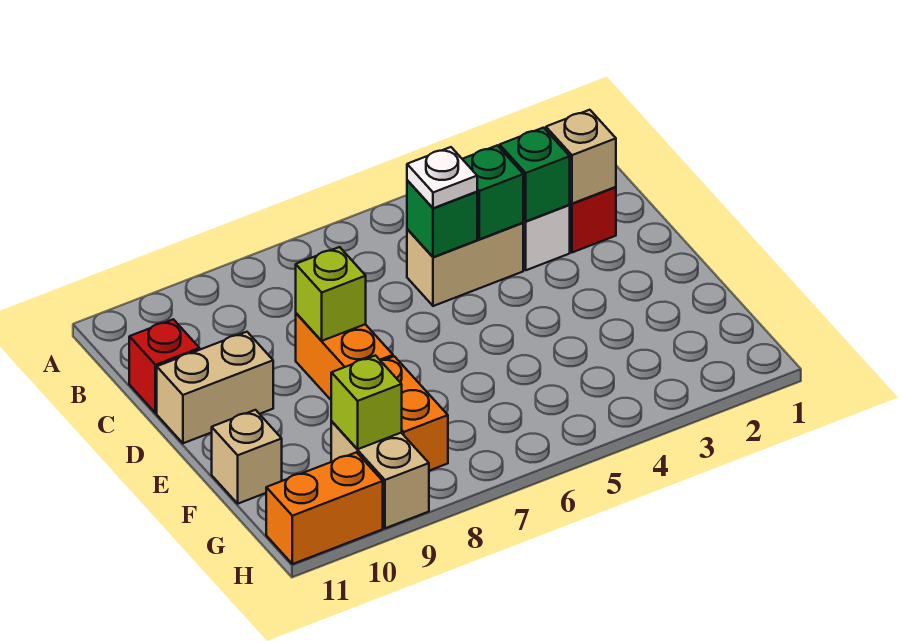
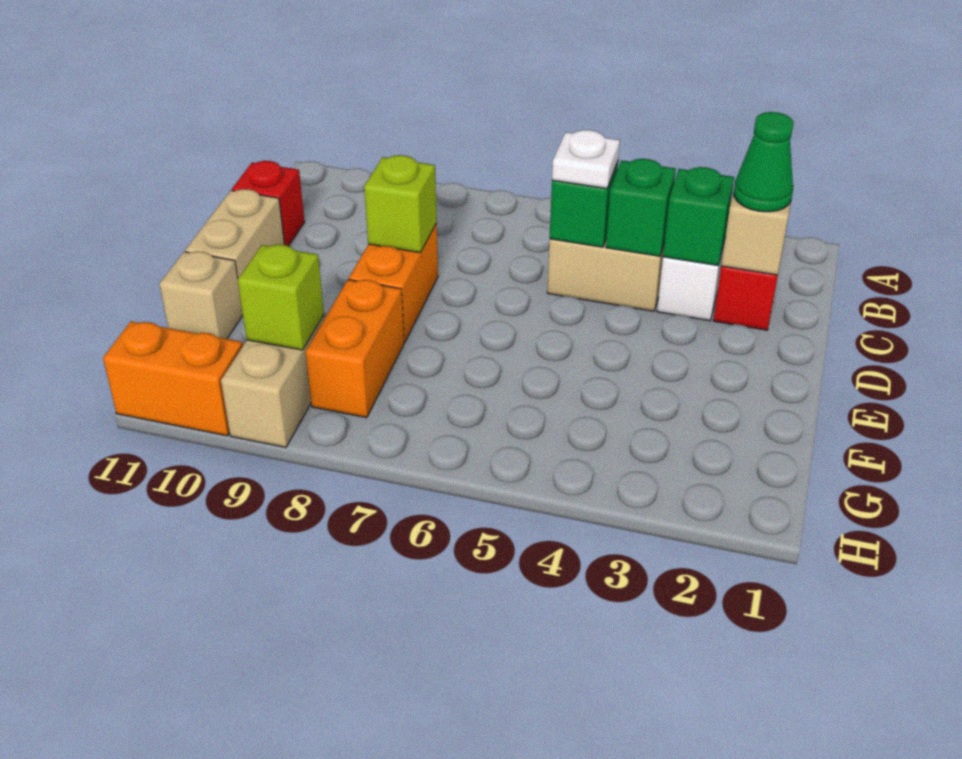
none -> green 1x1 cone [734,112,794,212]
tan 1x2 brick [157,332,273,443] -> tan 1x2 brick turned to [185,189,284,279]

